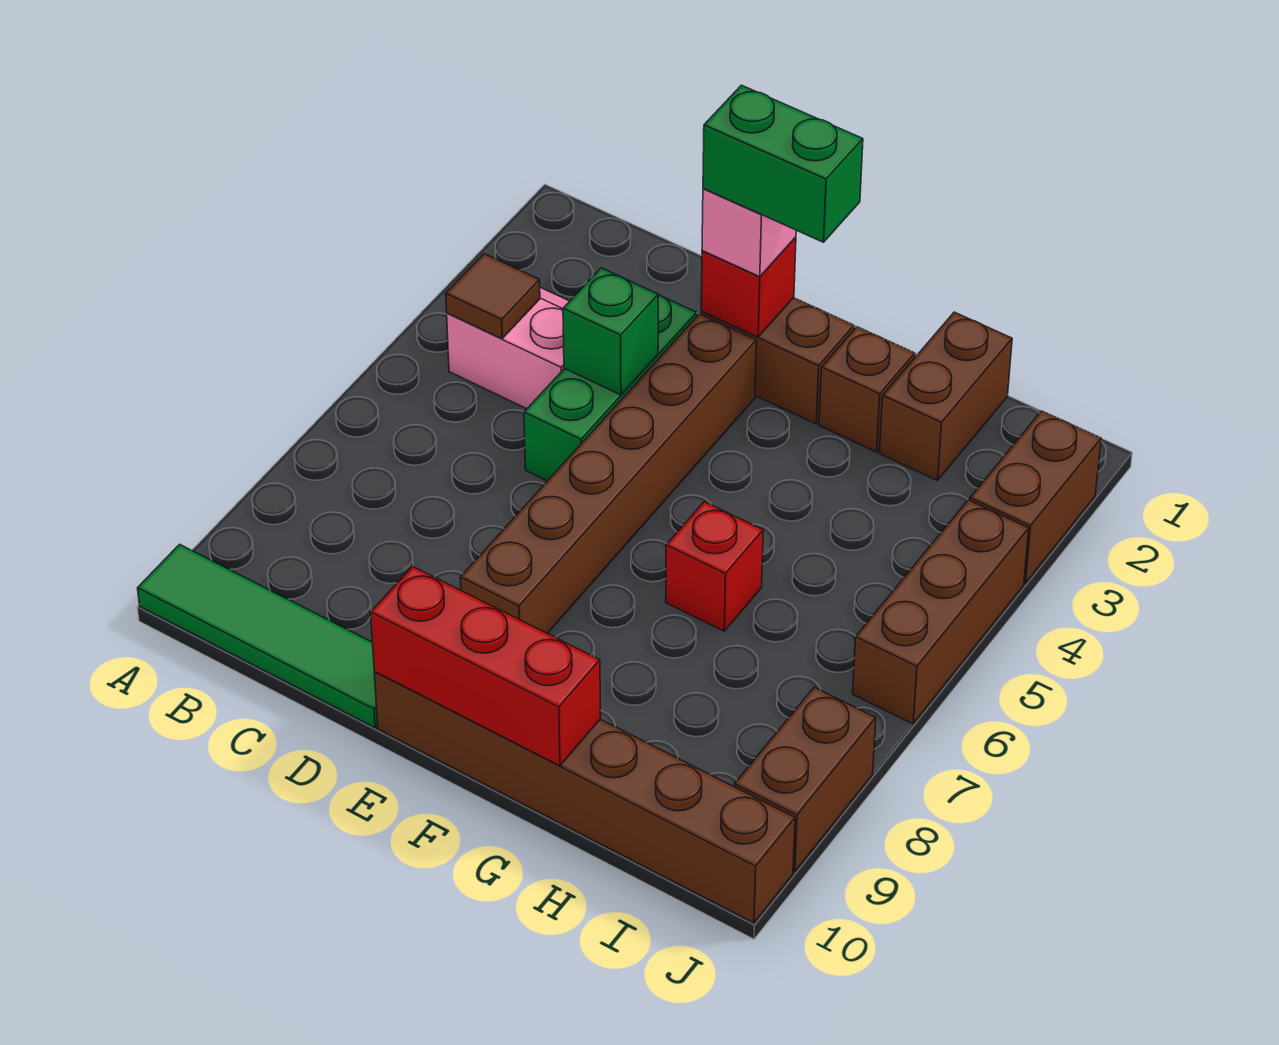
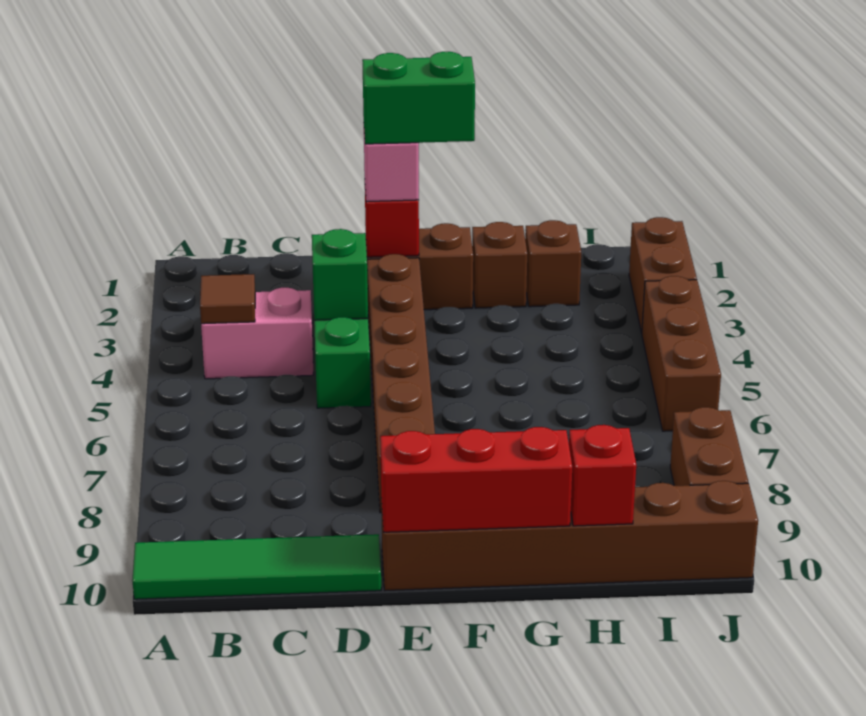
red 1x1 brick [666,502,763,631] -> red 1x1 brick moved to [569,425,636,526]
brown 1x2 brick [880,312,1012,480] -> brown 1x1 brick [525,220,581,307]

